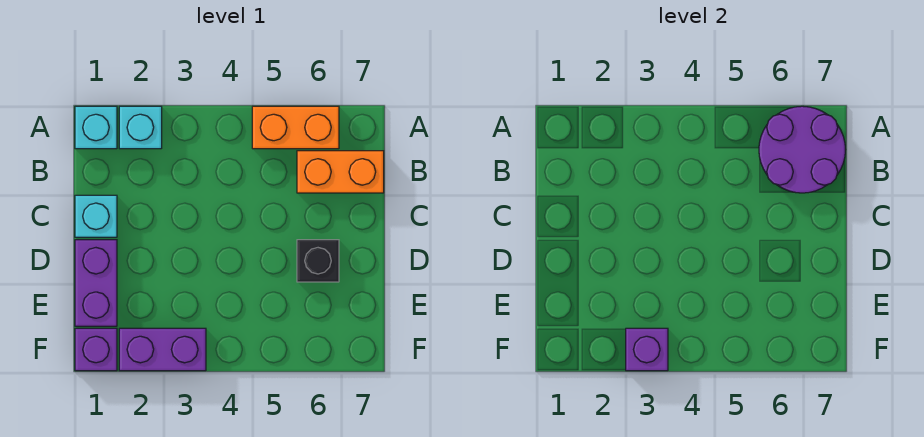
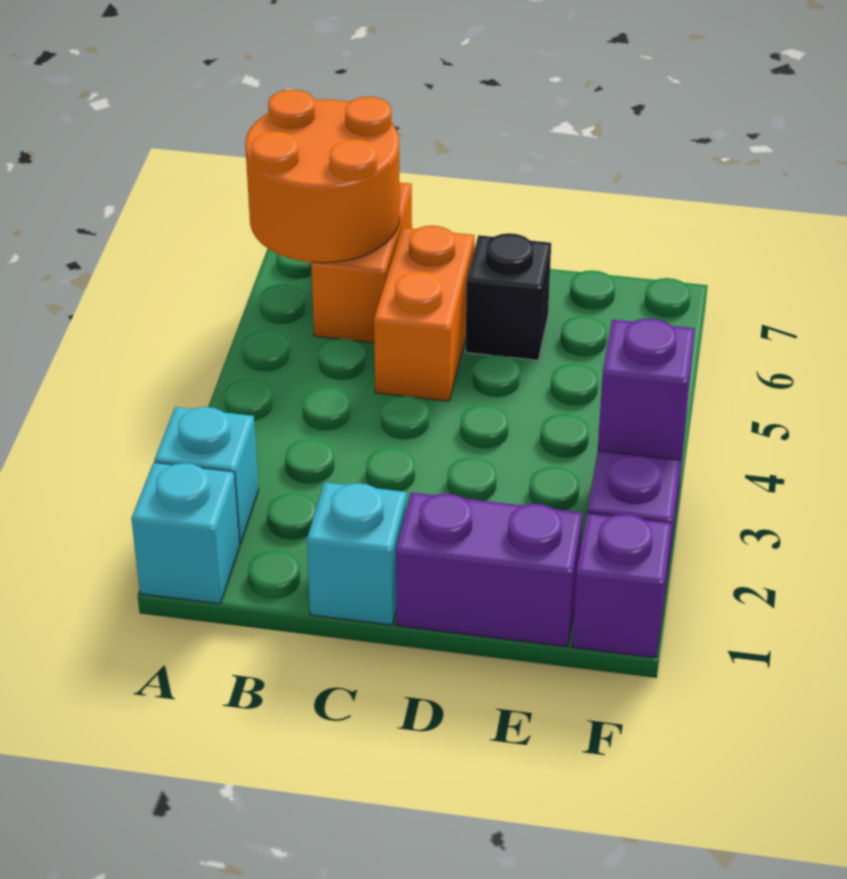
orange 1x2 brick [252,106,339,149] -> orange 1x2 brick moved to [374,226,474,401]
purple 2x2 round brick [759,106,846,193] -> orange 2x2 round brick [245,90,400,263]

